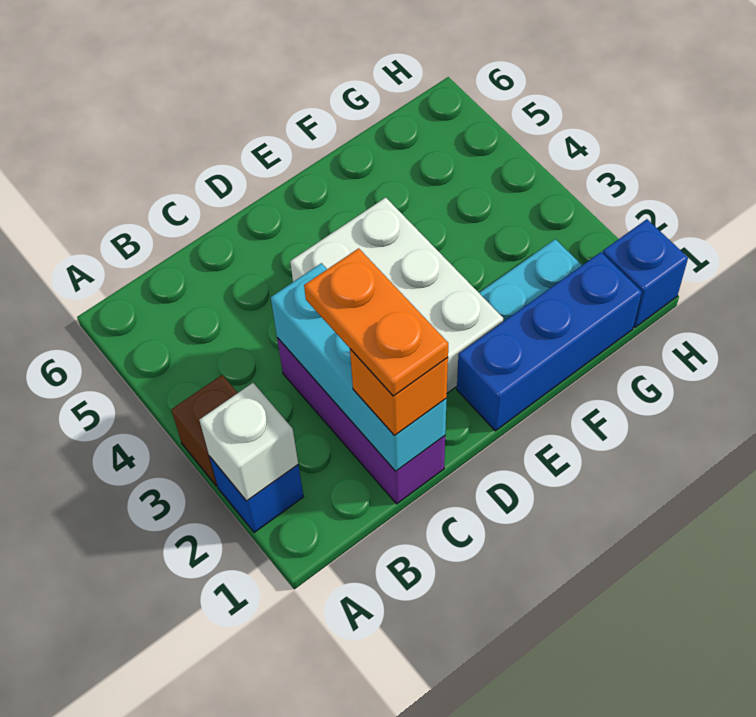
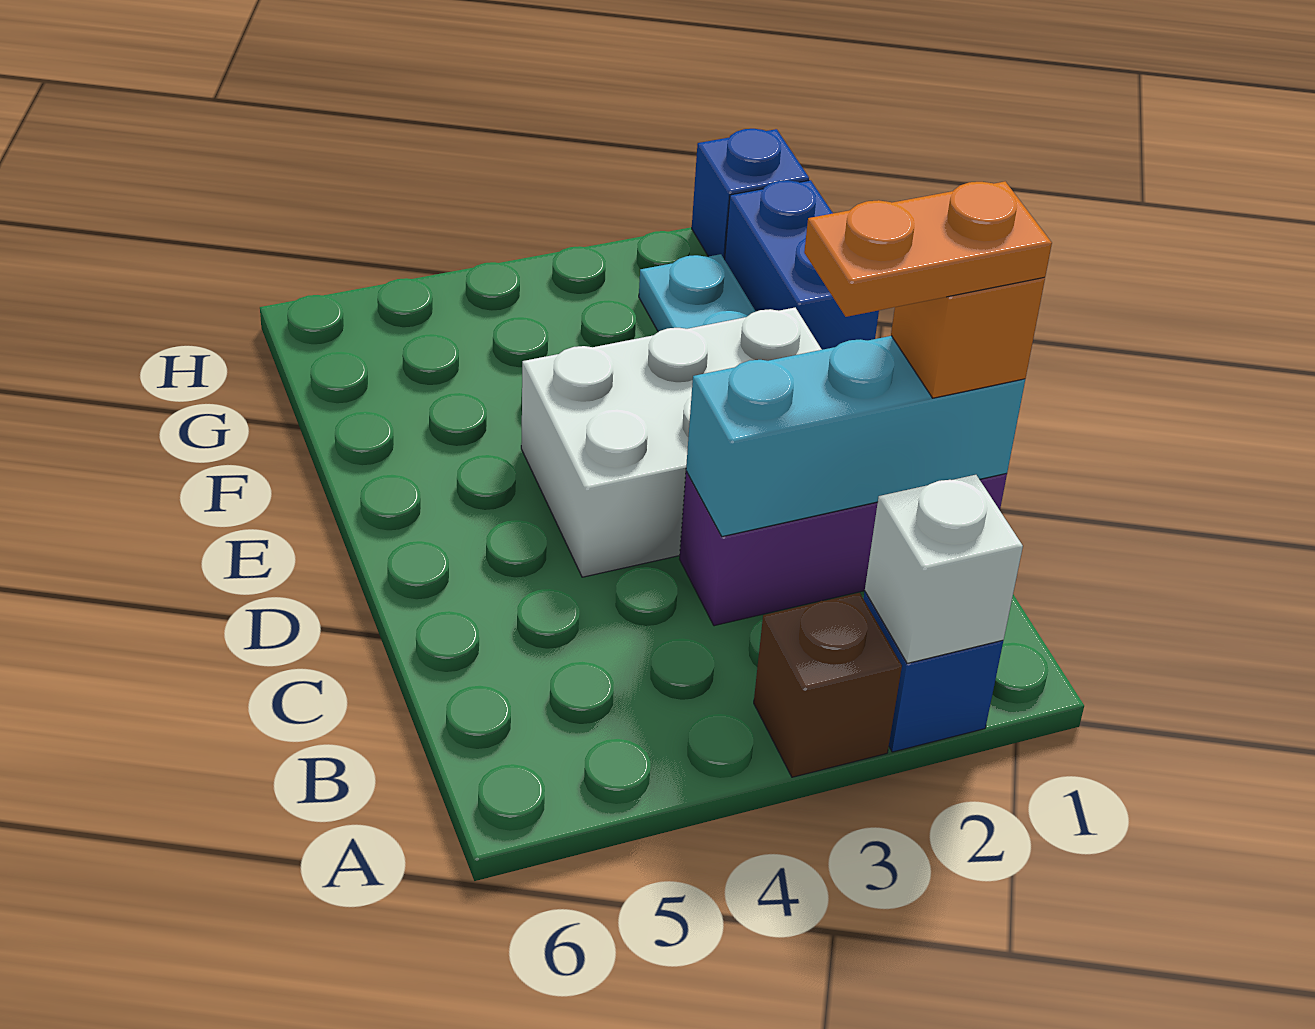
blue 1x3 brick [457,252,642,431] -> blue 1x2 brick [725,180,879,350]

